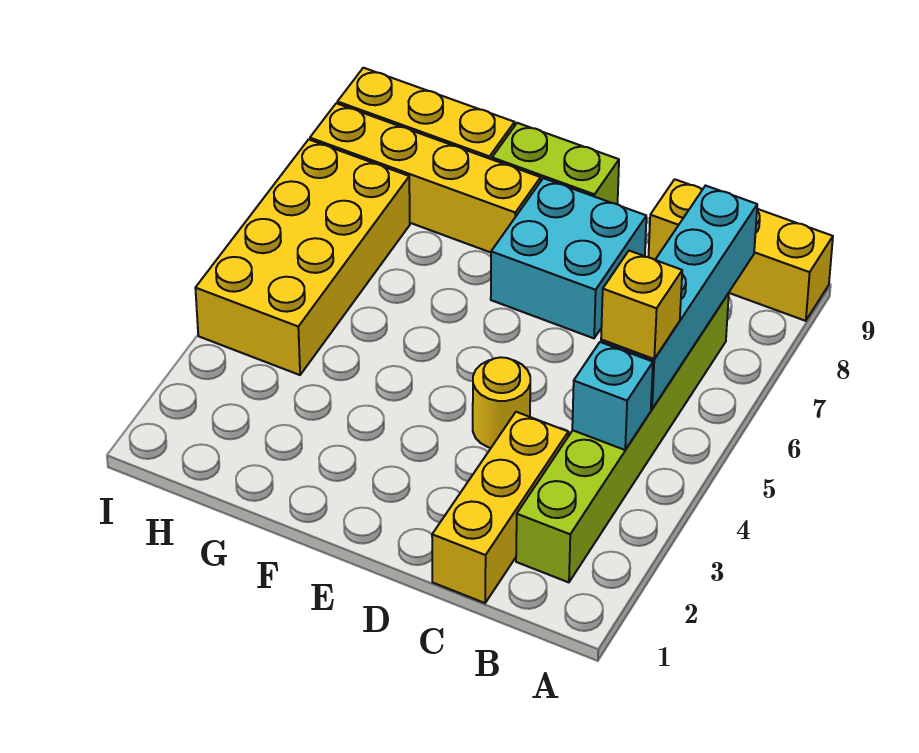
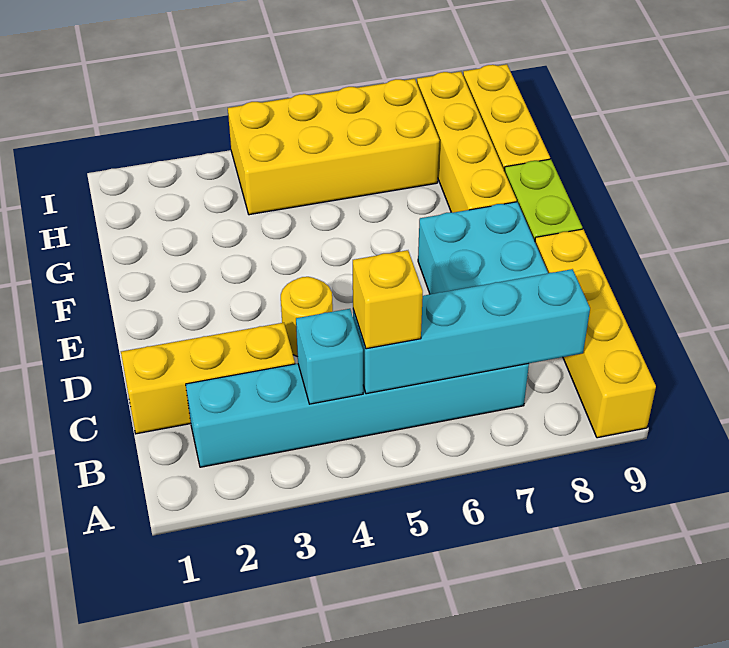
yellow 1x3 brick [649,179,833,321] -> yellow 1x4 brick [535,229,656,438]
lime 1x6 brick [516,294,729,582] -> cyan 1x6 brick [186,363,529,467]

